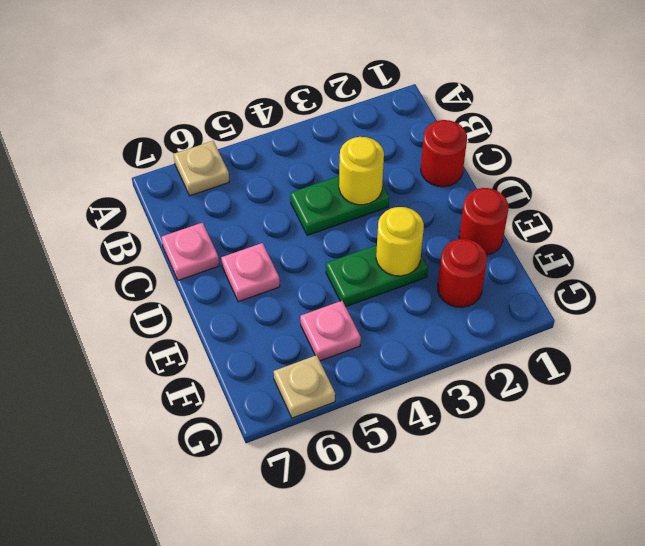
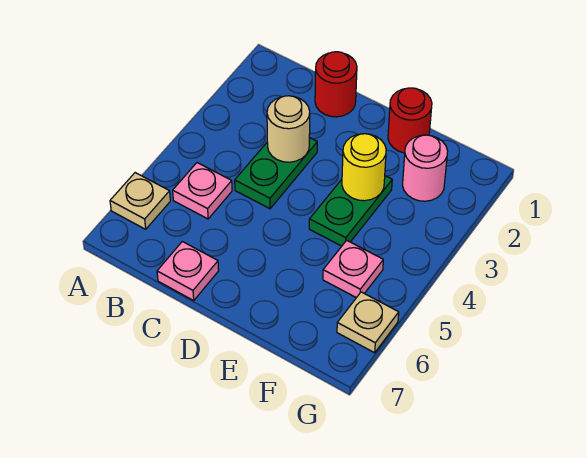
yellow 1x1 round brick [339,137,384,205] -> tan 1x1 round brick [267,96,310,162]
pink 1x1 plate [221,243,280,302] -> pink 1x1 plate moved to [173,163,232,219]
red 1x1 round brick [438,239,487,307] -> pink 1x1 round brick [403,135,448,201]

